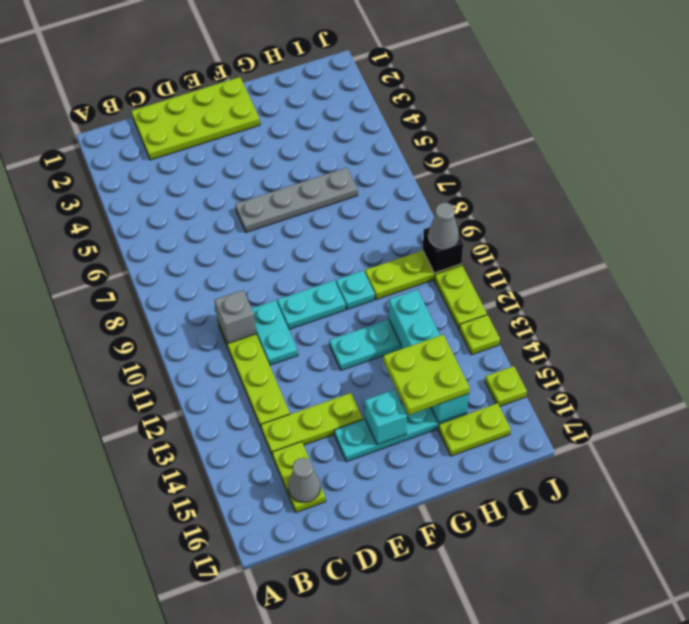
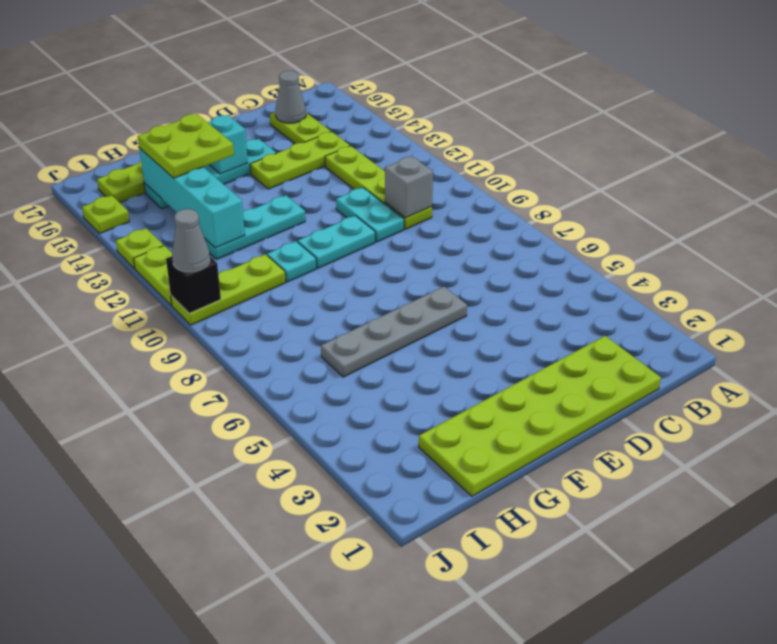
lime 2x4 plate [131,77,260,160] -> lime 2x6 plate [419,336,661,496]

